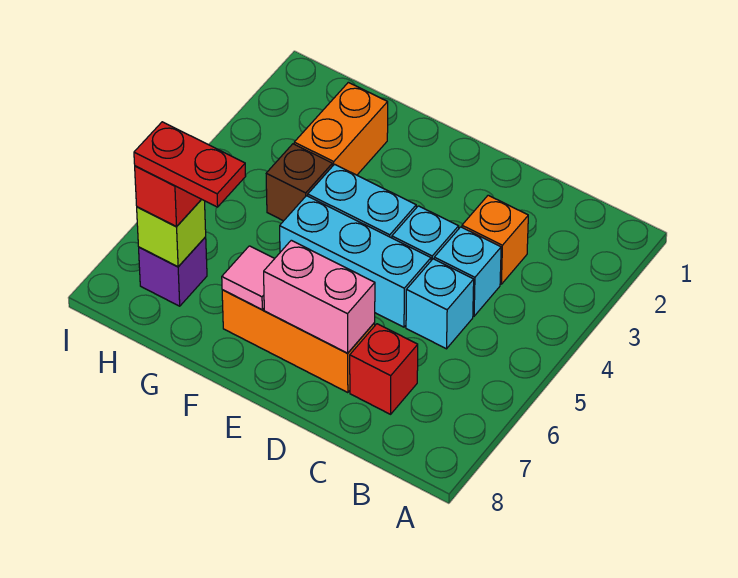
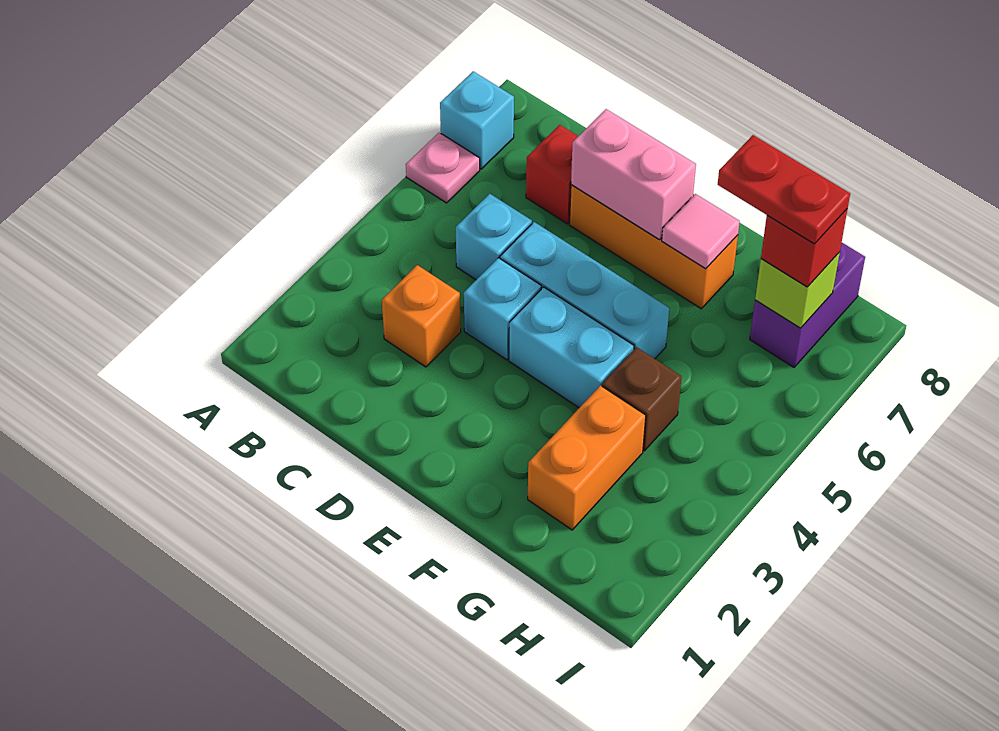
none -> pink 1x1 plate [406,133,480,203]
cyan 1x1 brick [434,227,501,316] -> cyan 1x1 brick moved to [440,71,514,169]
purple 1x1 brick [139,237,207,306] -> purple 1x2 brick [750,243,865,367]

